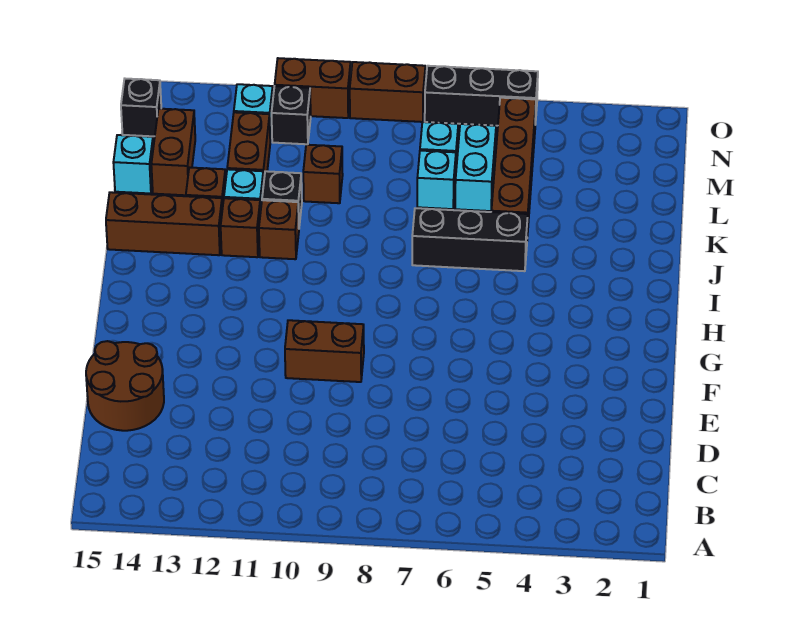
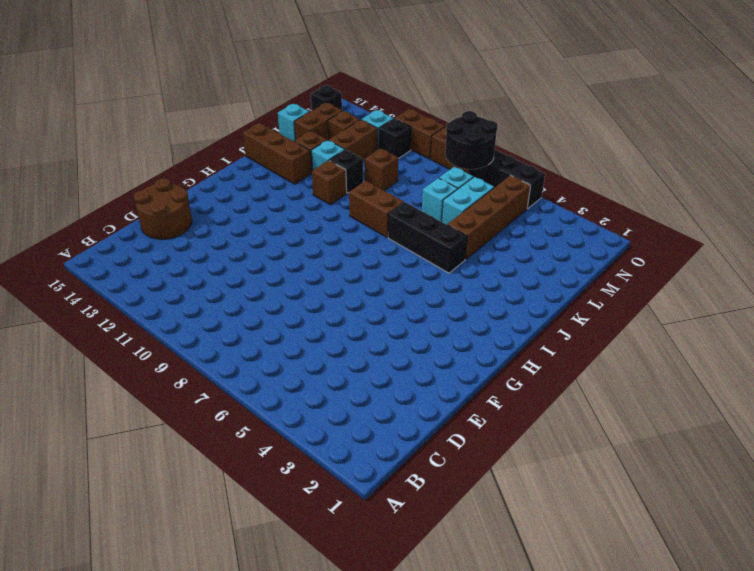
brown 1x2 brick [285,320,364,382] -> brown 1x2 brick moved to [349,181,404,237]
brown 1x1 brick [221,198,260,257] -> brown 1x1 brick moved to [328,111,360,139]
none -> black 2x2 round brick [445,111,498,169]

